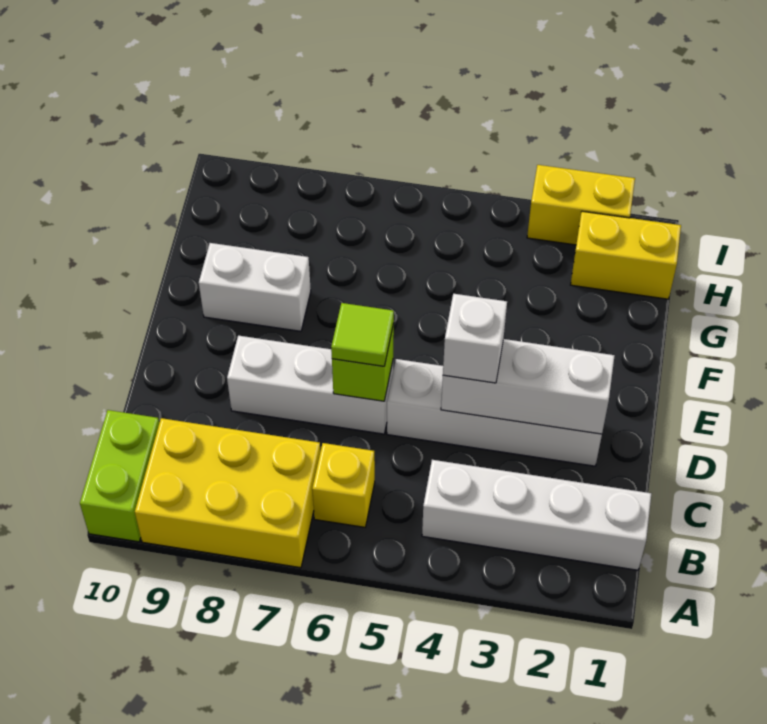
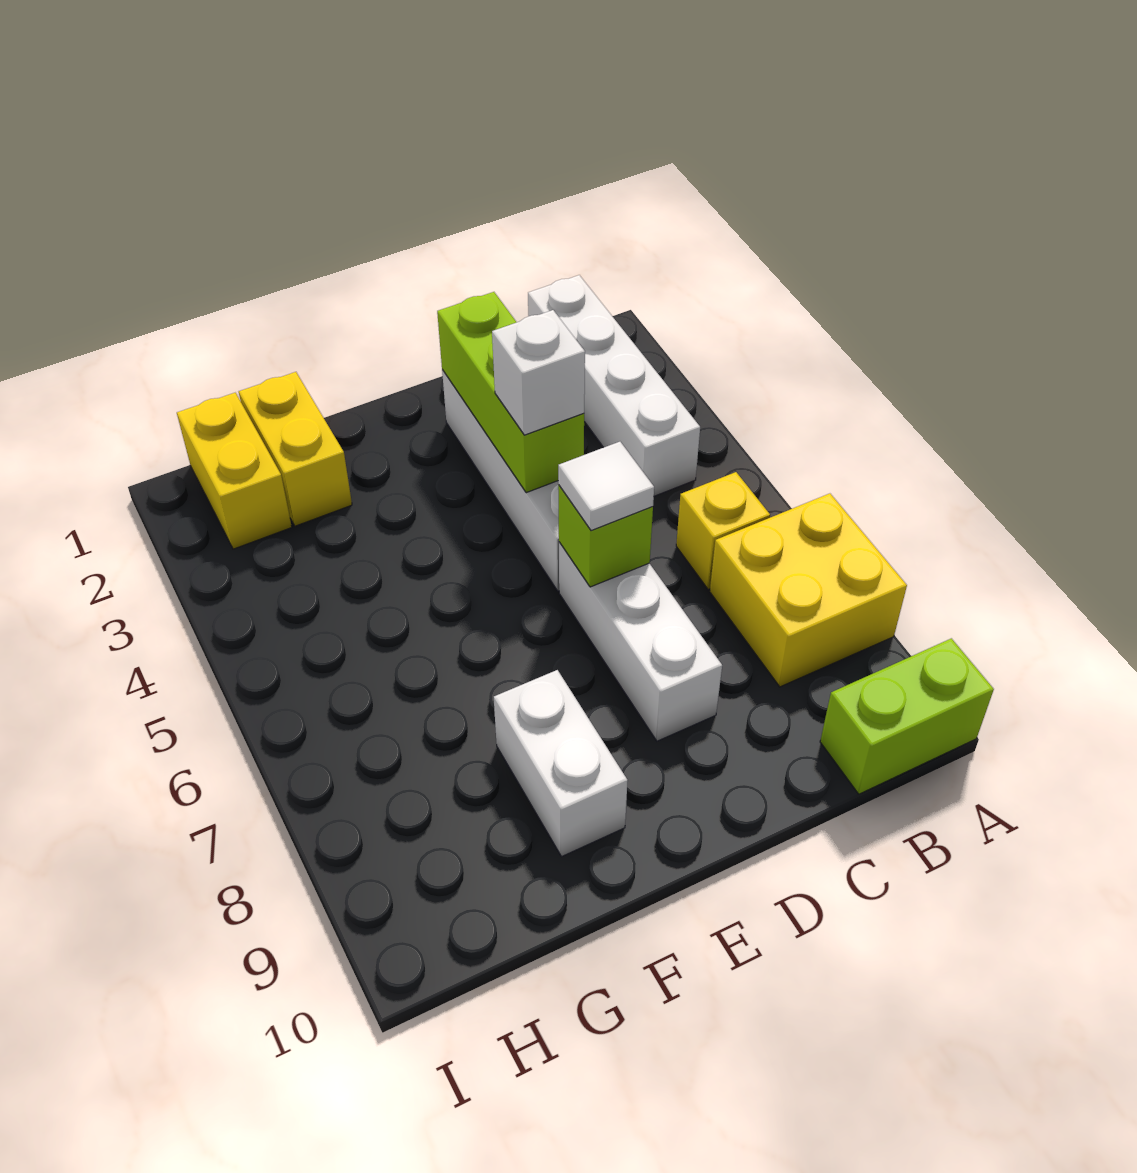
yellow 2x3 brick [135,418,320,568] -> yellow 2x2 brick [710,494,907,687]
white 1x3 brick [441,339,615,434] -> lime 1x3 brick [437,292,584,493]
lime 1x1 tile [331,303,394,366] -> white 1x1 tile [558,442,654,531]
yellow 1x2 brick [527,165,635,245] -> yellow 1x2 brick moved to [239,372,352,526]

